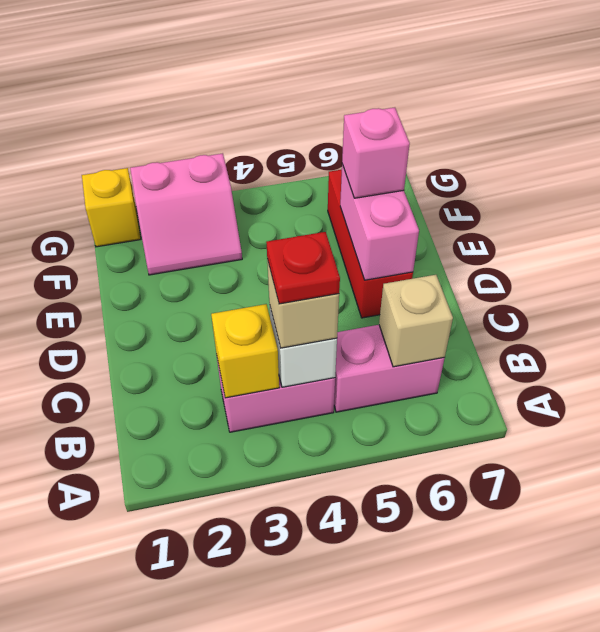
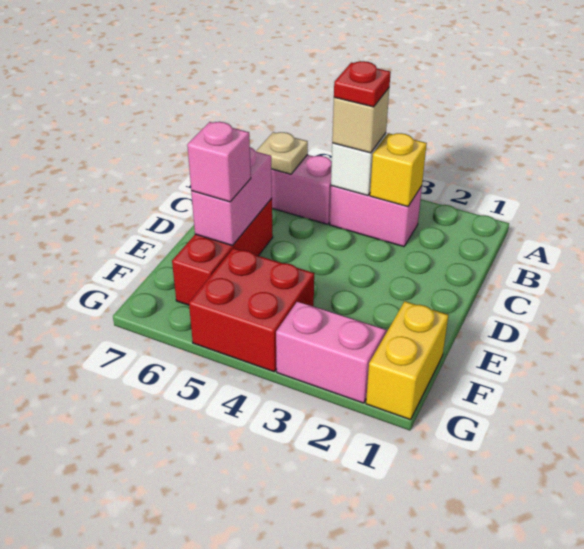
tan 1x1 brick [379,275,453,367] -> tan 1x1 plate [256,132,308,174]
none -> red 2x2 brick [189,248,314,372]
yellow 1x1 brick [82,168,141,247] -> yellow 1x2 brick [366,301,448,420]

